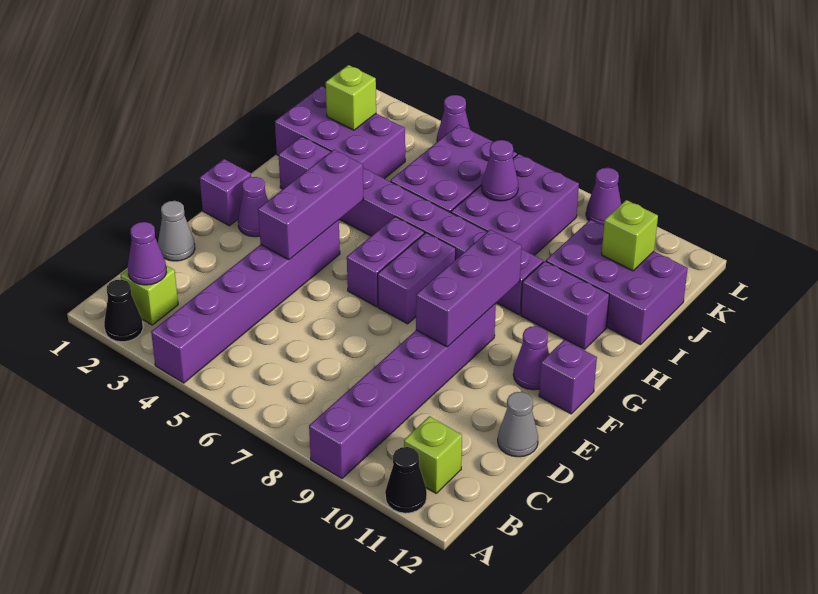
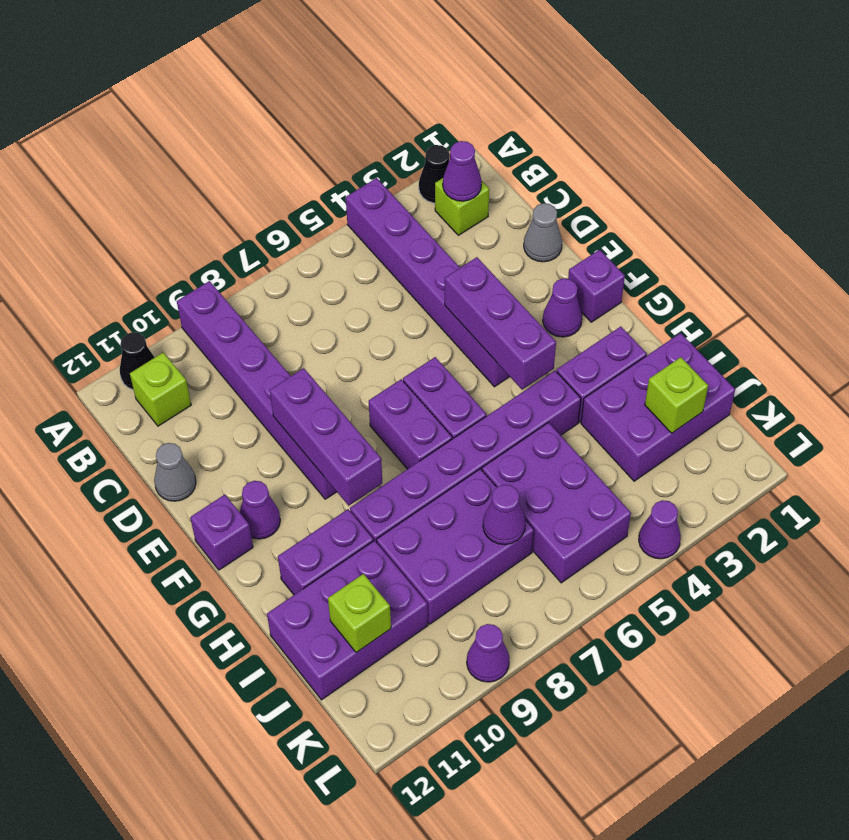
purple 2x3 brick [451,154,579,255] -> purple 2x3 brick turned to [376,469,534,624]

